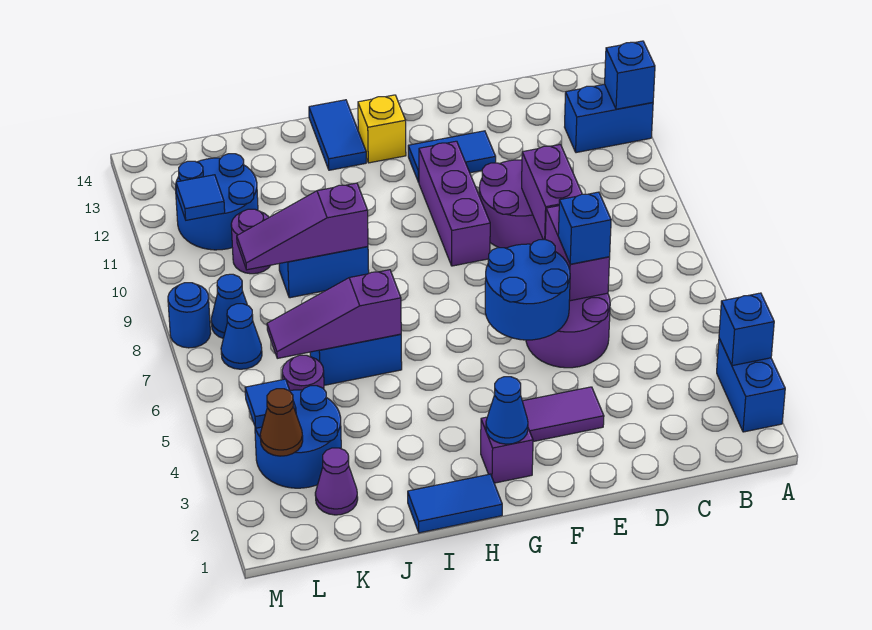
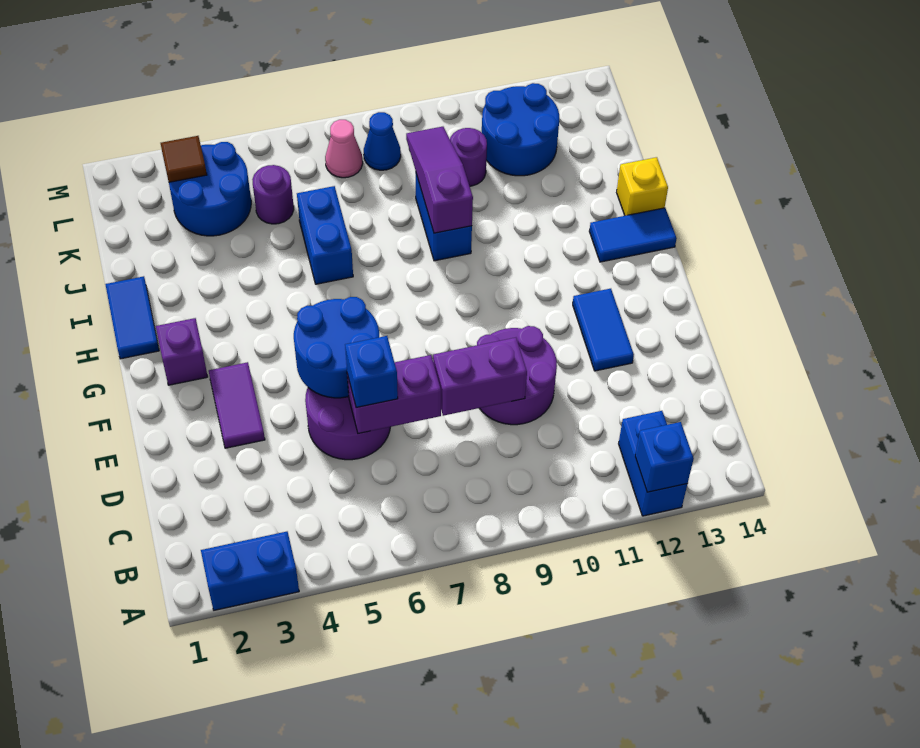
blue 1x1 brick [719,293,774,366] -> none
purple 1x3 brick [419,141,490,266] -> none
blue 1x1 cone [486,377,528,444] -> none
yellow 1x1 brick [358,95,406,163] -> yellow 1x1 brick moved to [617,157,668,216]
purple 1x3 slope [267,270,401,358] -> none
purple 1x1 cone [315,448,358,515] -> none
brown 1x1 cone [260,389,303,456] -> brown 1x1 tile [161,136,207,182]
blue 1x1 tile [245,379,296,428] -> none
blue 1x1 cone [221,304,262,369] -> pink 1x1 cone [325,120,363,178]
blue 1x1 tile [176,175,225,220] -> none
blue 1x1 round brick [168,283,211,348] -> none

